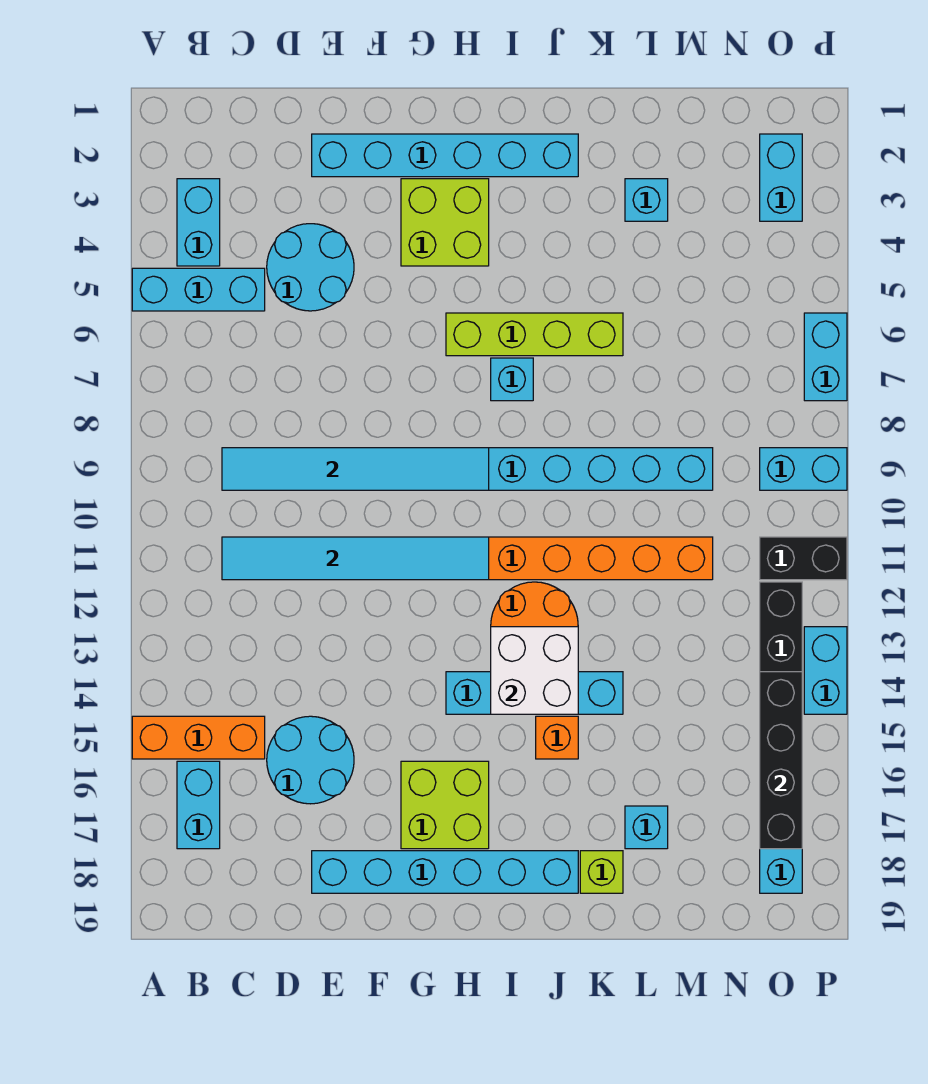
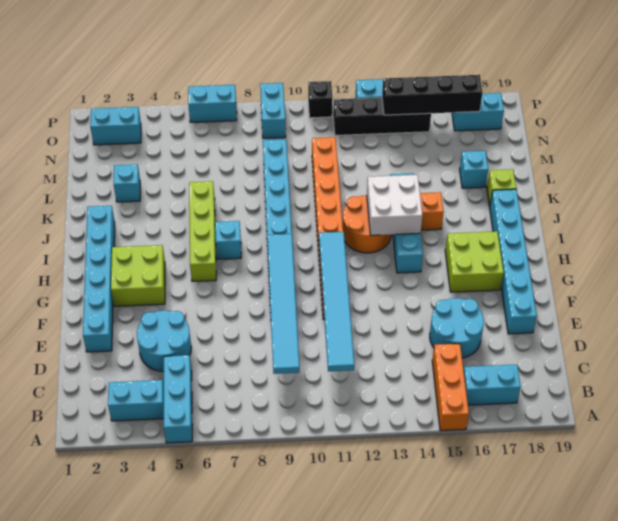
black 1x2 brick [760,537,847,580] -> black 1x1 brick [308,81,333,118]

